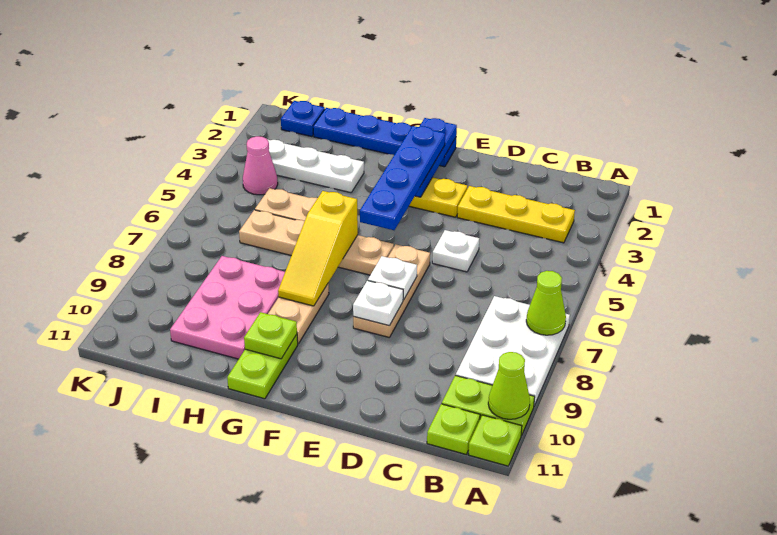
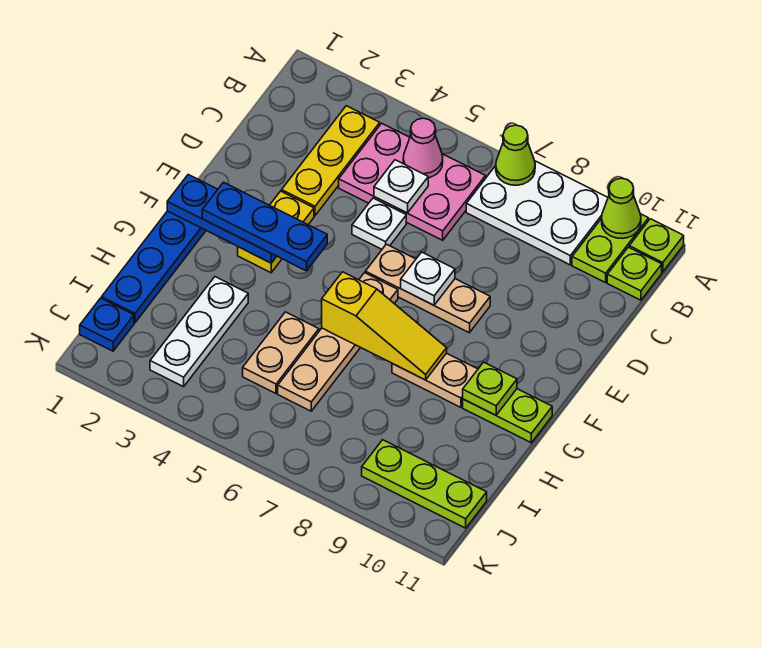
white 1x1 plate [353,281,403,326] -> white 1x1 plate moved to [374,160,428,213]
blue 1x4 plate [360,126,445,230] -> blue 1x3 plate [202,182,327,271]
pink 2x3 plate [170,256,285,359] -> pink 2x3 plate moved to [339,123,486,240]
pink 1x1 cone [243,136,278,195] -> pink 1x1 cone moved to [403,118,443,178]
none -> lime 1x3 plate [362,440,487,528]

